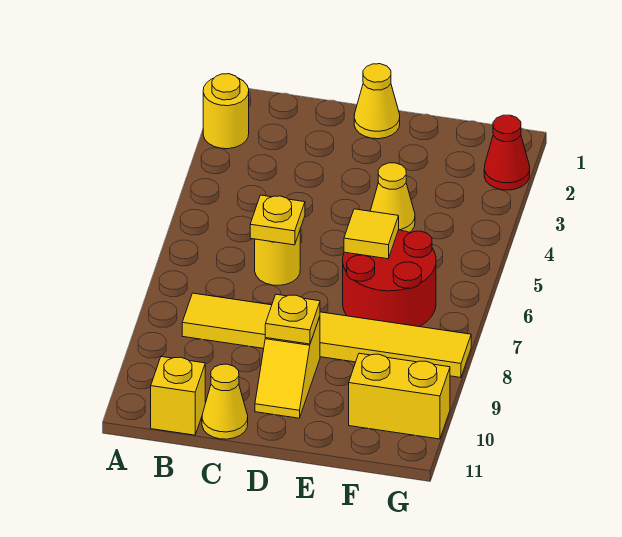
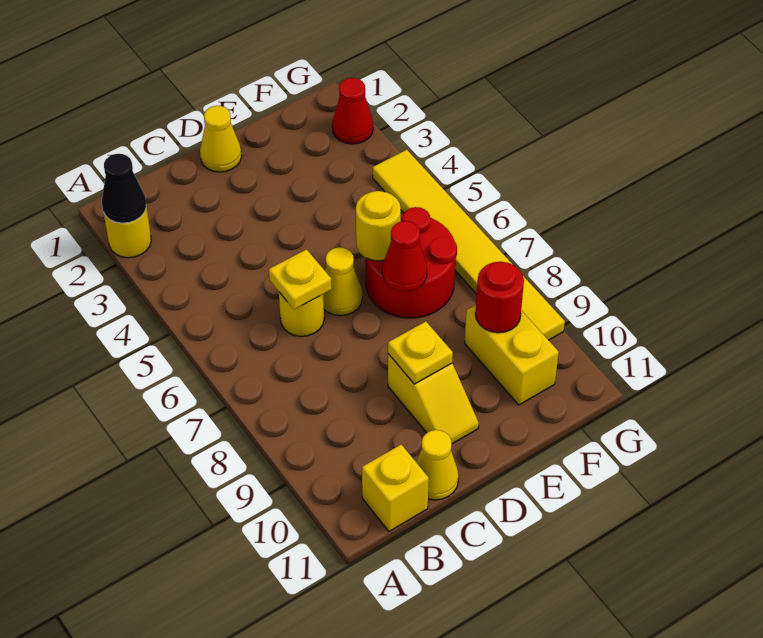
none -> black 1x1 cone [102,154,146,223]
yellow 1x6 tile [182,293,471,378] -> yellow 1x6 tile turned to [373,150,565,340]
yellow 1x1 cone [371,163,415,232] -> yellow 1x1 cone moved to [323,247,362,316]
yellow 1x1 tile [344,209,399,259] -> yellow 1x1 round brick [356,191,401,261]
none -> red 1x1 cone [382,221,427,291]
none -> red 1x1 round brick [475,262,524,333]
yellow 1x2 brick [349,353,450,439] -> yellow 1x2 brick turned to [465,305,559,405]

